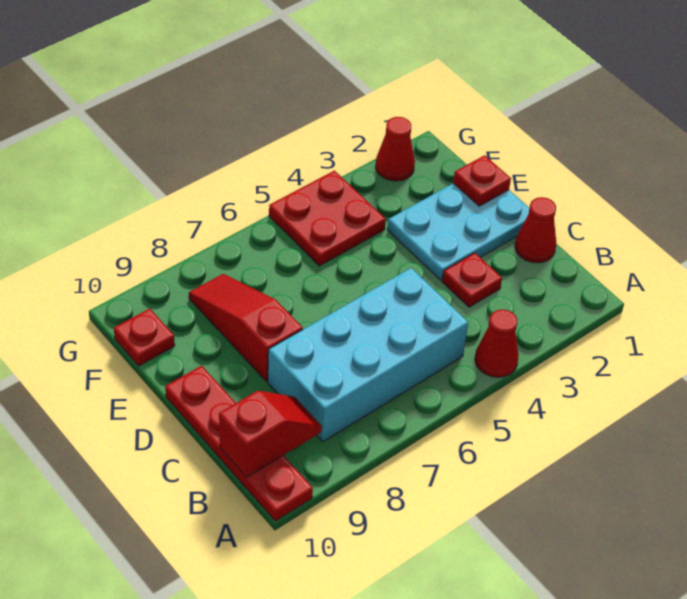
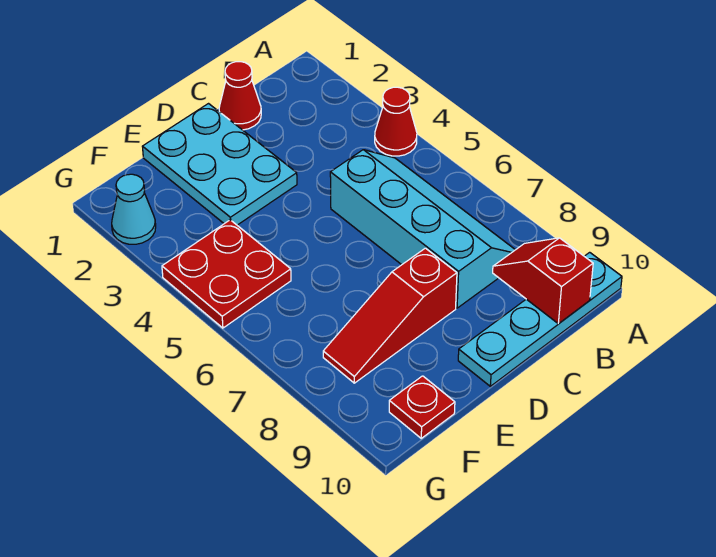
red 1x4 plate [165,366,313,521] -> cyan 1x4 plate [458,252,622,386]
cyan 2x4 brick [268,268,468,442] -> cyan 2x4 slope [330,150,515,308]
red 1x1 plate [442,253,502,307] -> none
red 1x1 plate [453,155,511,206] -> none
red 1x1 cone [376,117,415,181] -> cyan 1x1 cone [112,174,156,244]

